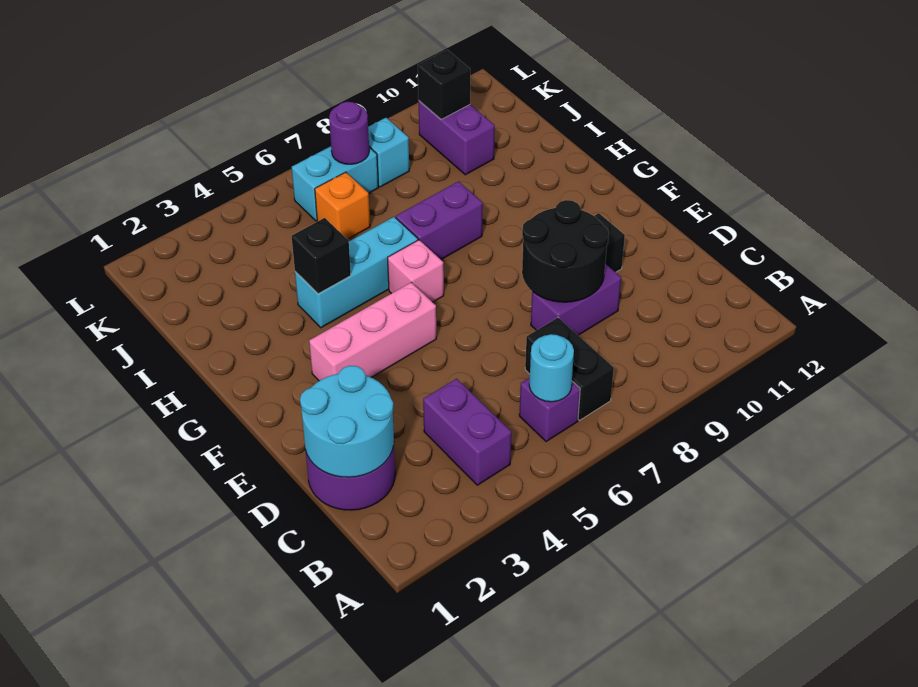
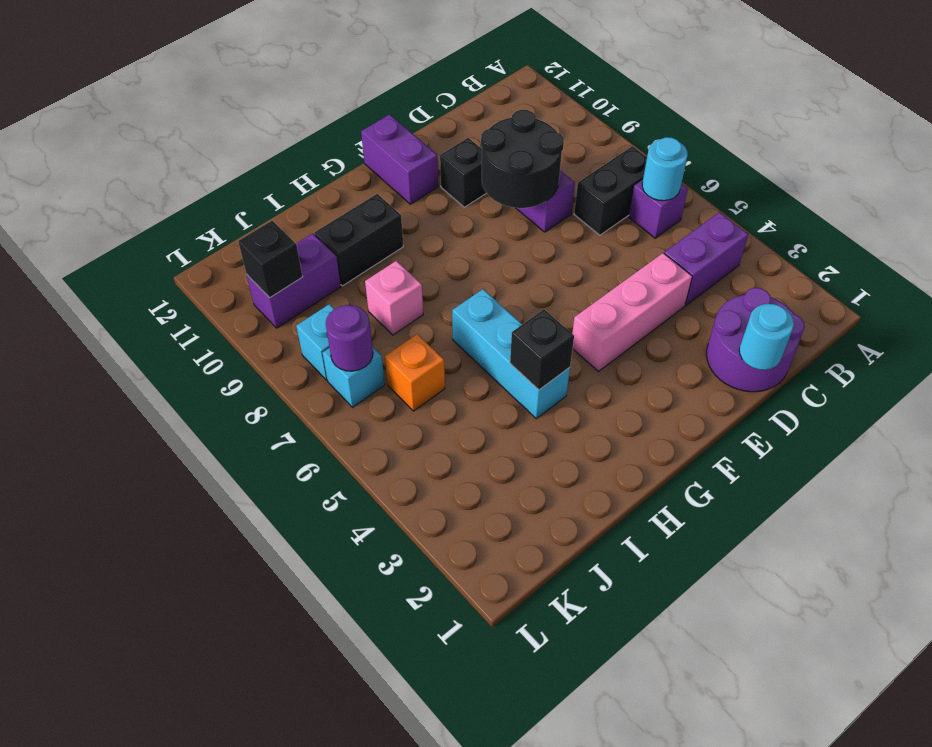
cyan 2x2 round brick [300,366,394,477] -> cyan 1x1 round brick [739,304,794,370]
pink 1x3 brick [309,282,436,381] -> pink 1x3 brick turned to [572,253,692,372]
pink 1x1 brick [388,240,444,302] -> pink 1x1 brick moved to [365,261,423,335]
purple 1x2 brick [396,182,483,259] -> purple 1x2 brick moved to [361,115,438,204]
none -> black 1x2 brick [314,194,403,286]
cyan 1x2 brick [292,146,378,221] -> cyan 1x1 brick [323,348,385,407]

